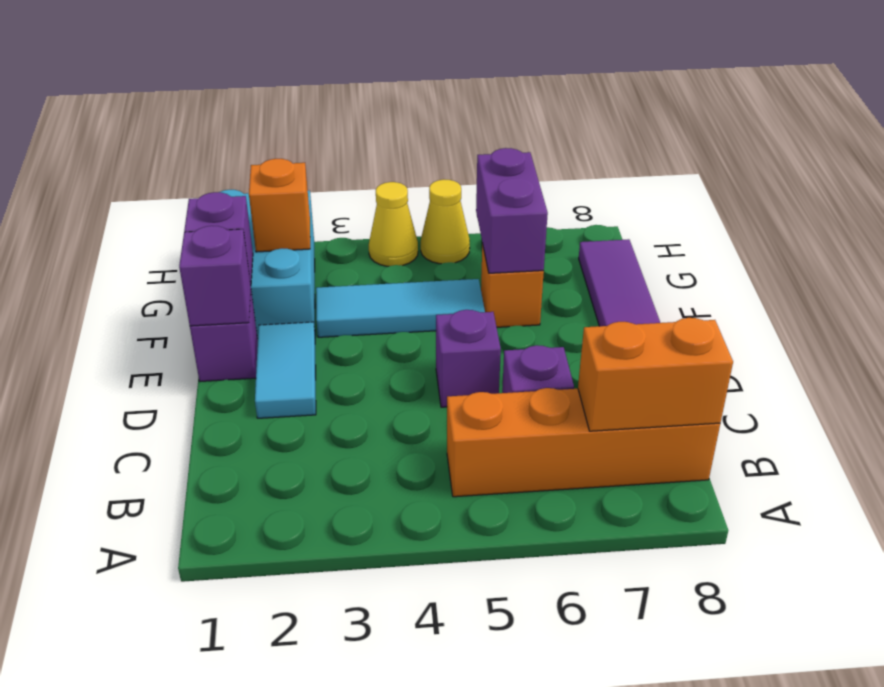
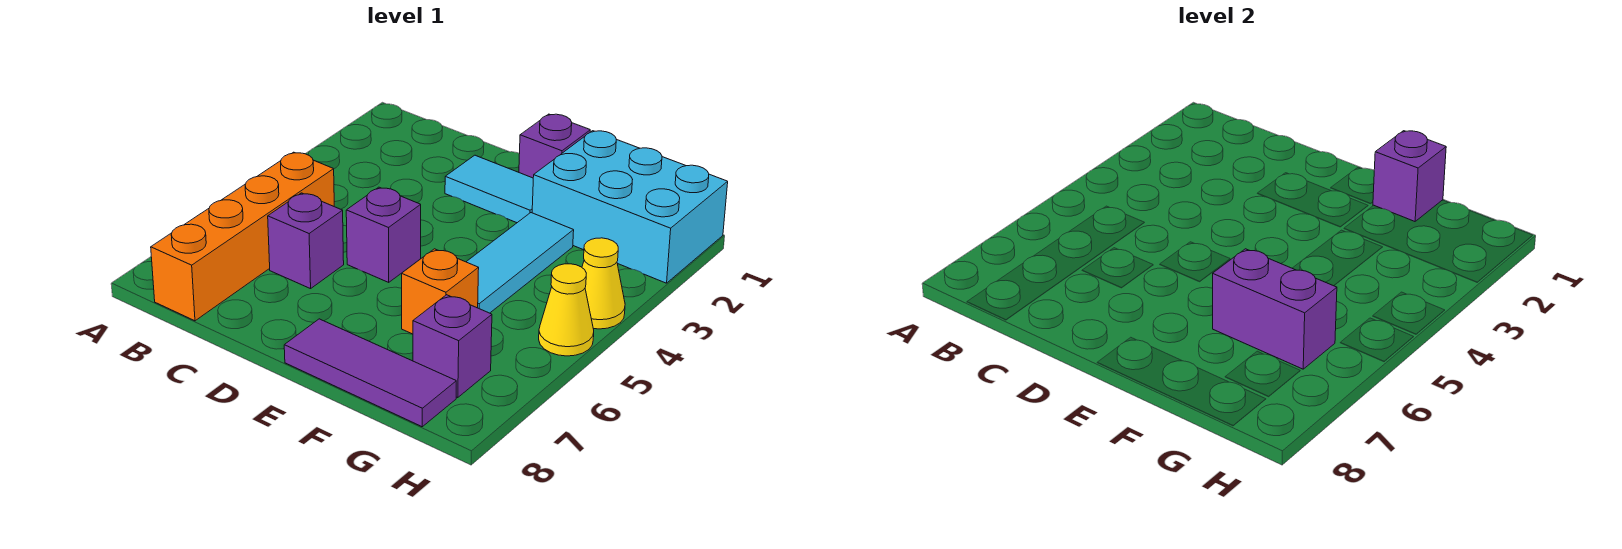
orange 1x2 brick [578,318,733,431] -> none
purple 1x1 brick [179,226,251,326] -> purple 1x1 brick moved to [413,295,492,398]
orange 1x1 brick [249,159,310,252] -> none

